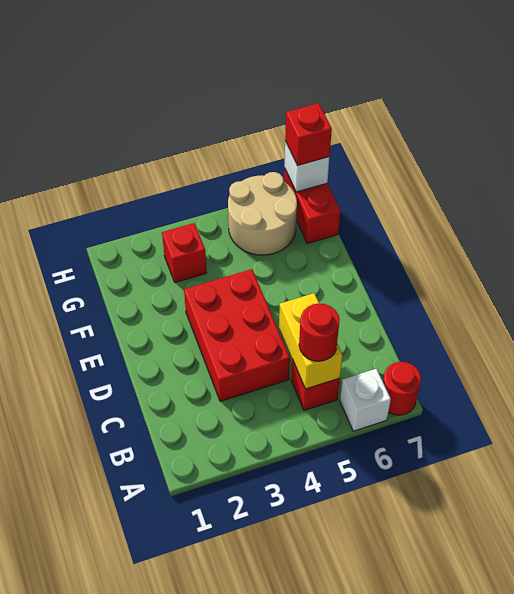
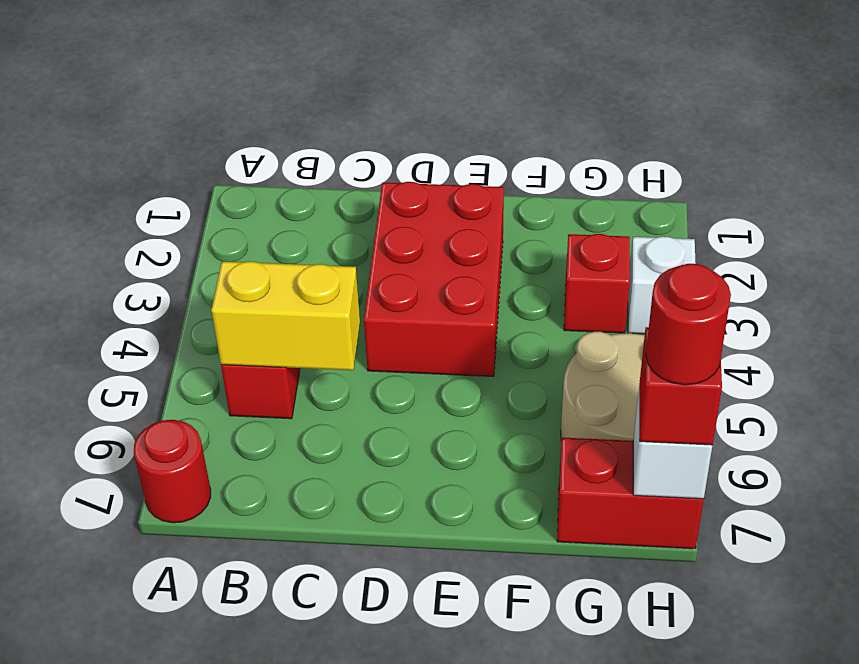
white 1x1 brick [340,369,391,431] -> white 1x1 brick moved to [628,236,696,334]
red 1x1 round brick [299,303,340,361] -> red 1x1 round brick moved to [646,264,731,385]
red 2x3 brick [184,269,290,401] -> red 2x3 brick turned to [364,182,504,376]

